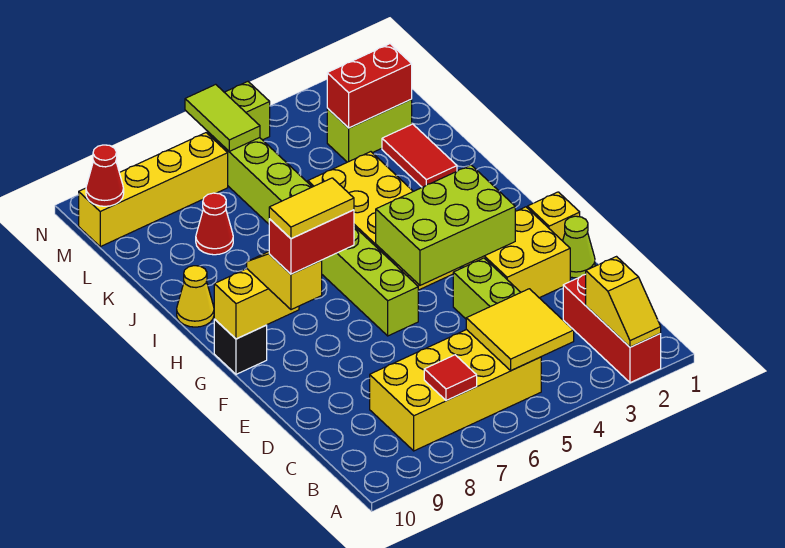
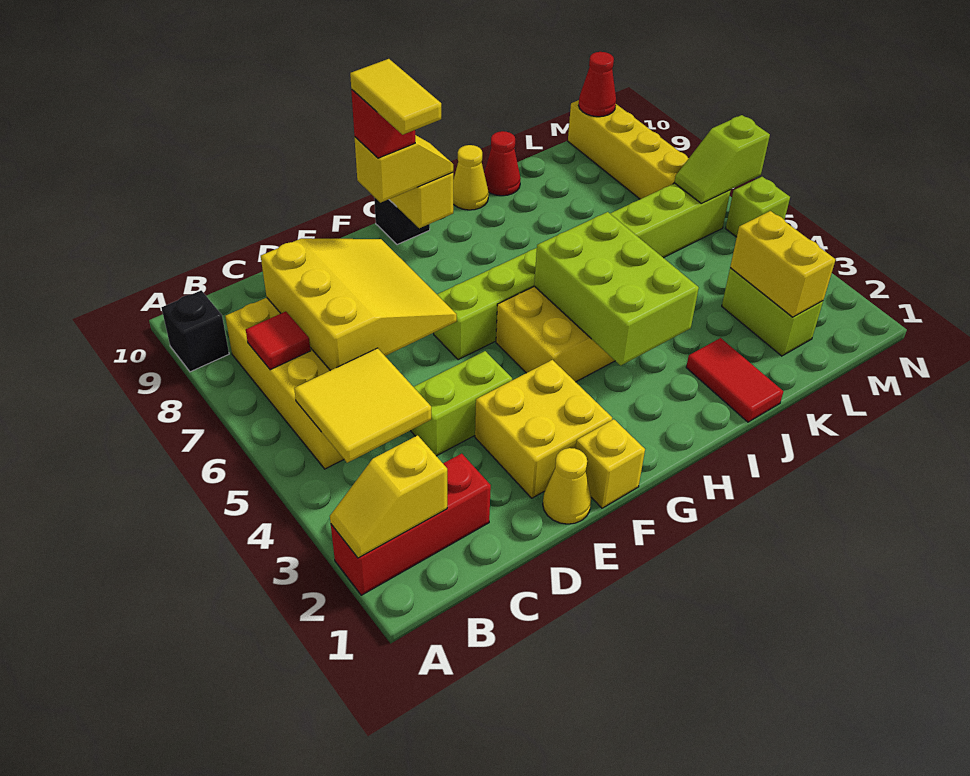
none -> black 1x1 brick [161,290,229,372]
none -> yellow 3x3 slope [261,238,457,371]
lime 1x1 cone [563,216,595,278] -> yellow 1x1 cone [543,448,591,524]
lime 2x3 brick [376,165,515,285] -> lime 2x3 brick moved to [534,212,699,365]
red 1x2 brick [269,210,354,274] -> red 1x1 brick [351,90,415,158]
red 1x2 tile [382,124,457,187] -> red 1x2 tile turned to [686,338,783,422]
red 1x1 cone [196,193,233,255] -> red 1x1 cone moved to [484,131,521,196]
red 1x2 brick [327,44,412,128] -> yellow 1x2 brick [730,211,836,317]
lime 1x2 tile [185,84,260,151] -> lime 1x2 slope [674,115,770,204]

